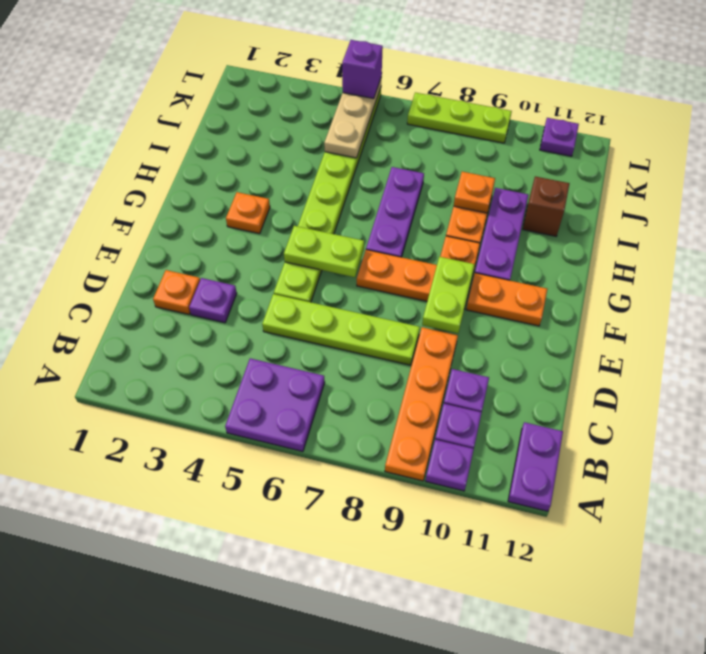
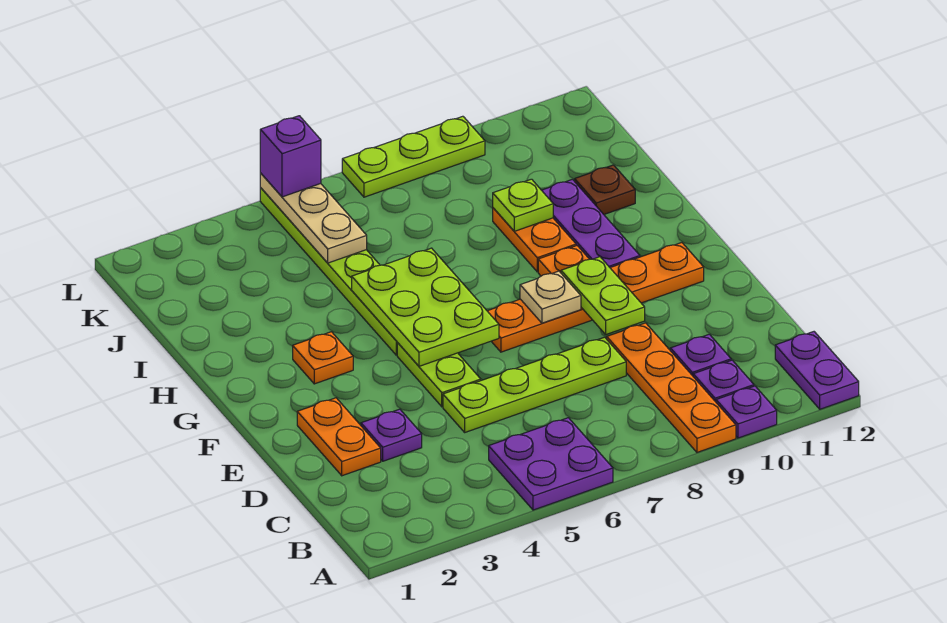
orange 1x1 plate [153,270,200,314] -> orange 1x2 plate [297,398,381,476]
lime 1x2 plate [284,226,364,277] -> lime 2x3 plate [352,248,499,366]
none -> tan 1x1 plate [520,271,581,323]
purple 1x3 plate [366,167,424,257] -> none
orange 1x1 plate [454,172,495,213] -> lime 1x1 plate [493,179,553,231]
brown 1x1 brick [523,176,570,236] -> brown 1x1 plate [575,165,635,214]
purple 1x1 plate [540,118,579,156] -> none

